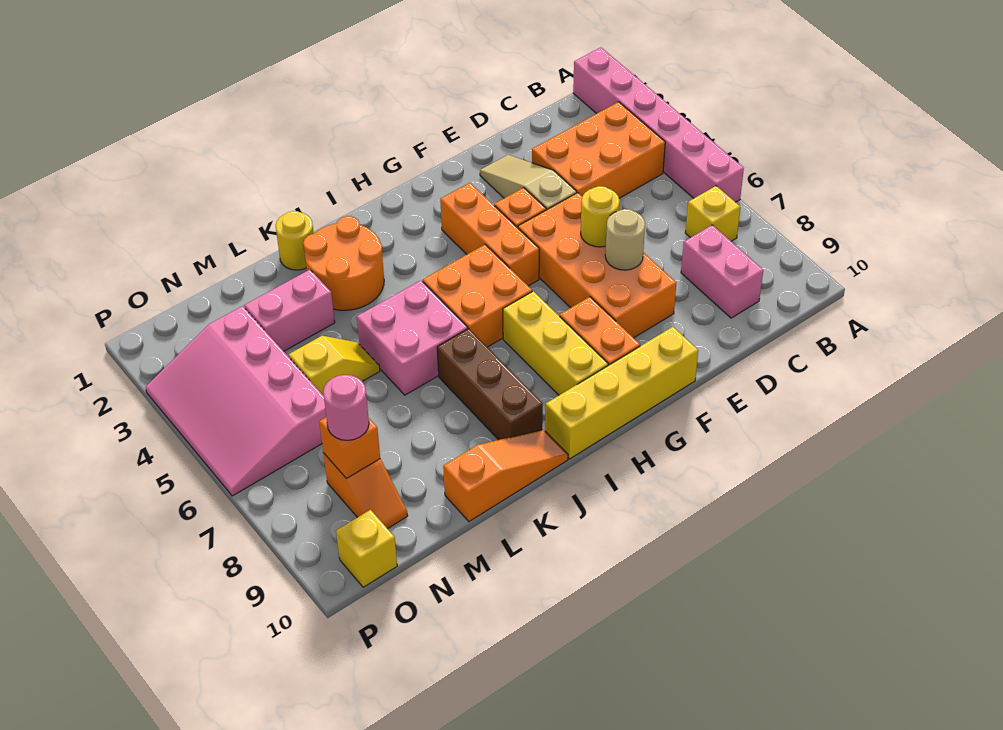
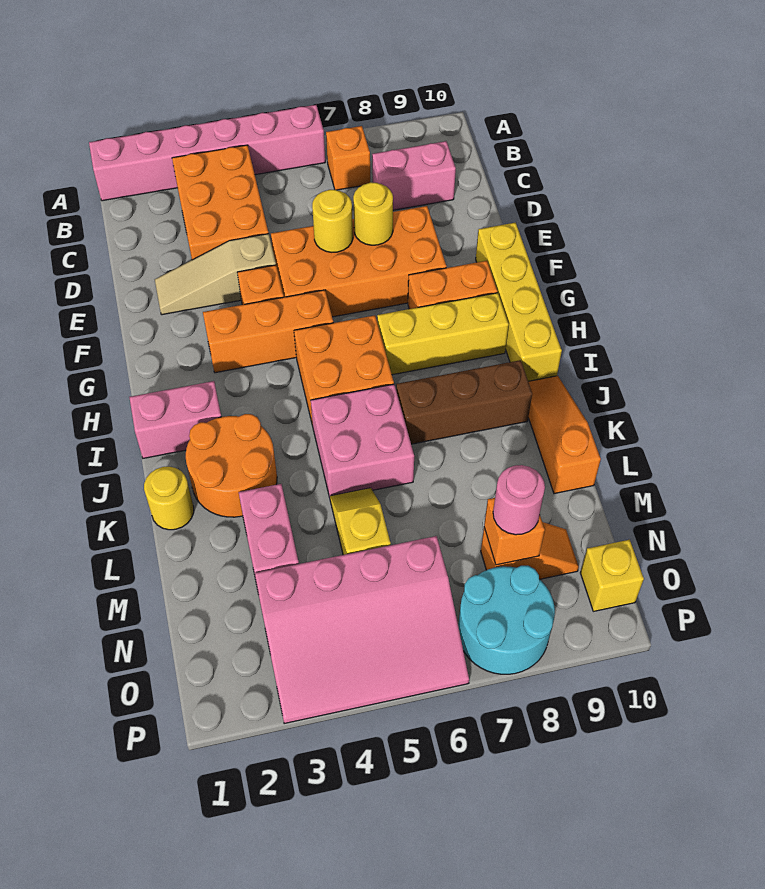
yellow 1x1 brick [685,186,740,241] -> orange 1x1 brick [326,126,370,190]
tan 1x1 round brick [605,209,645,270] -> yellow 1x1 round brick [353,182,393,245]
none -> pink 1x2 brick [129,381,221,458]
none -> cyan 2x2 round brick [458,566,555,674]

